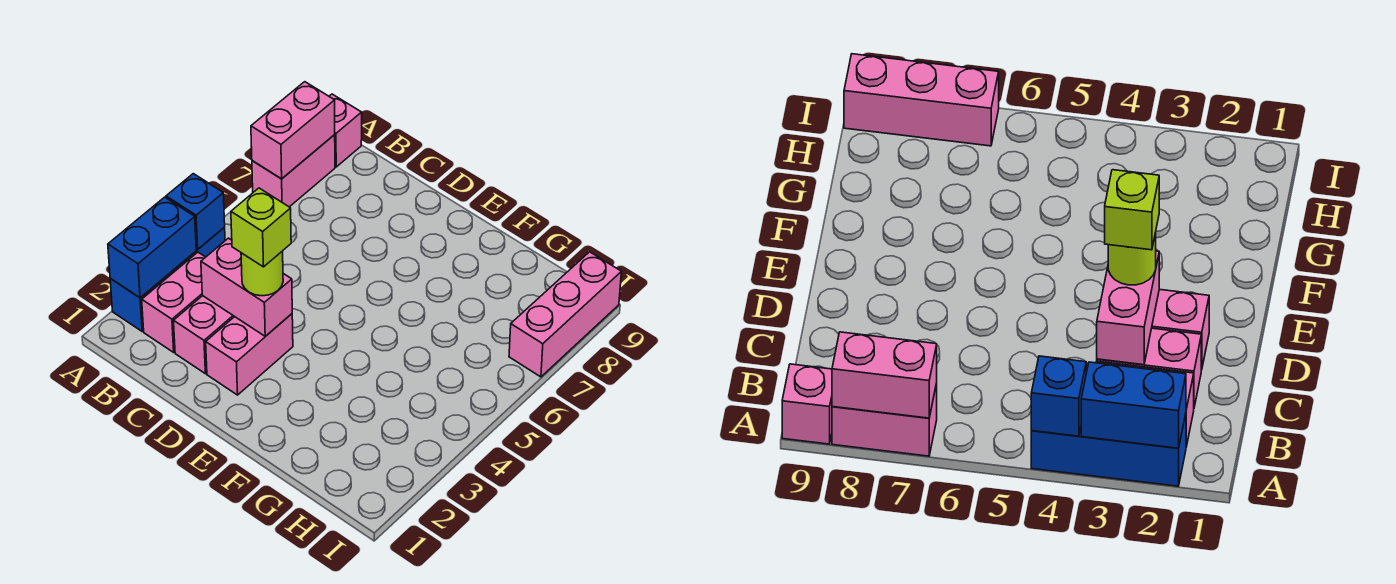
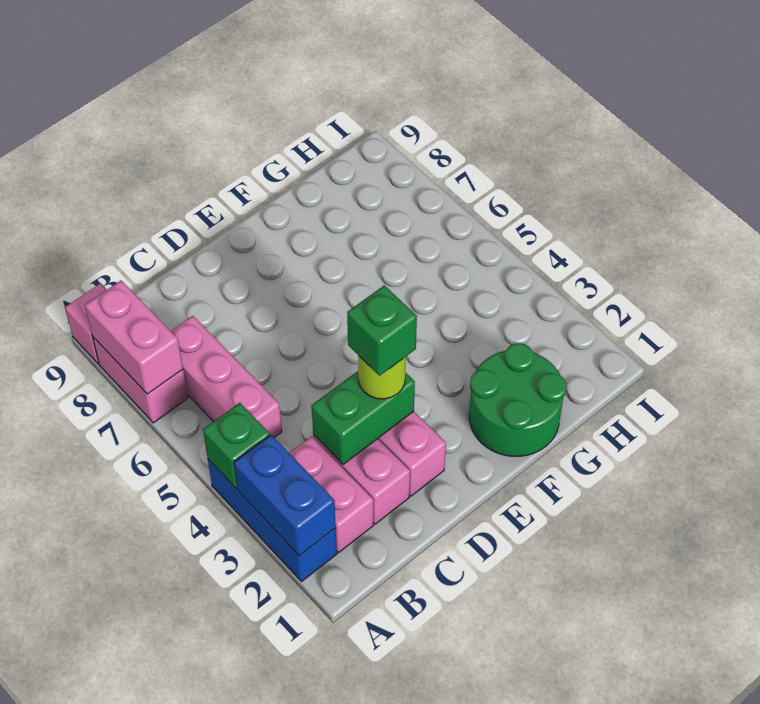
blue 1x1 brick [166,174,225,249] -> green 1x1 brick [203,403,270,489]
pink 1x2 brick [201,238,292,336] -> green 1x2 brick [311,371,415,464]
lime 1x1 brick [231,188,291,267] -> green 1x1 brick [347,285,417,376]
none -> green 2x2 round brick [469,343,566,456]
pink 1x3 brick [509,252,621,377] -> pink 1x3 brick moved to [171,316,282,437]

